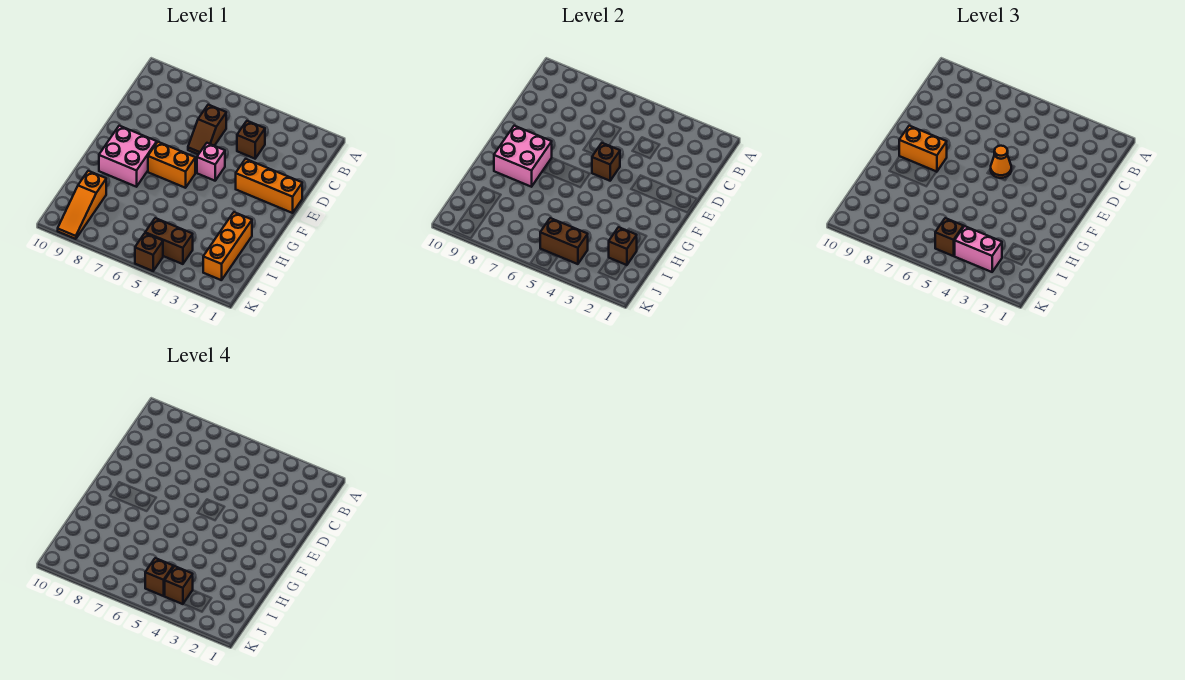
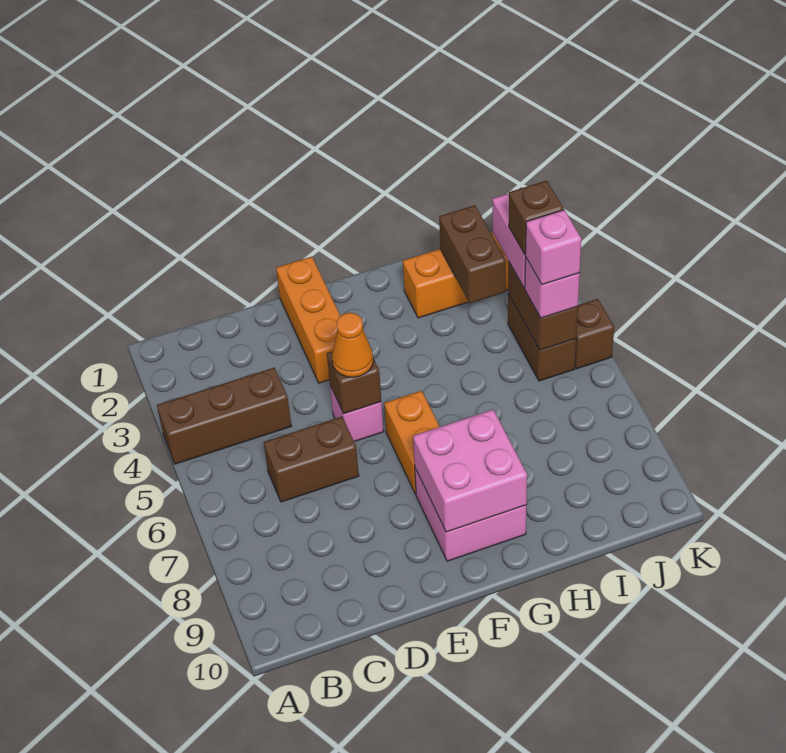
brown 1x1 brick [237,121,265,159] -> brown 1x3 brick [157,368,291,464]
brown 1x2 slope [188,105,226,154] -> brown 1x2 brick [264,417,359,502]
orange 1x2 brick [899,126,947,172] -> none
brown 1x1 brick [609,227,637,265] -> brown 1x2 brick [439,205,506,303]
orange 1x3 slope [58,171,106,239] -> none
brown 1x1 brick [935,218,963,256] -> pink 1x1 brick [525,257,580,318]
brown 1x1 brick [145,558,173,596] -> pink 1x1 brick [525,210,581,285]

